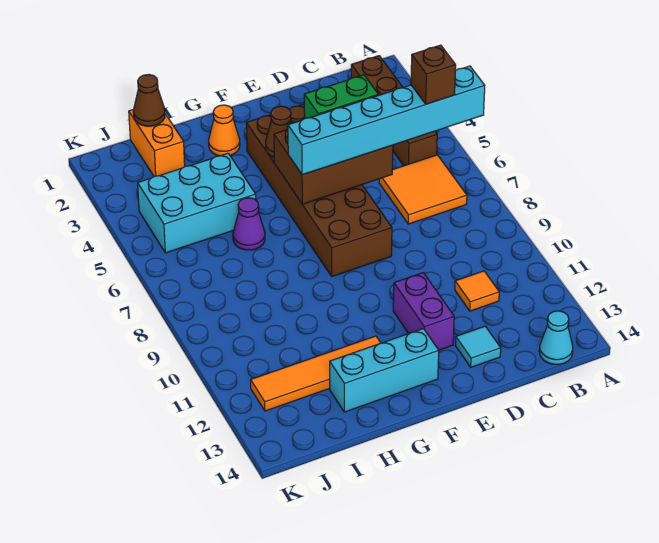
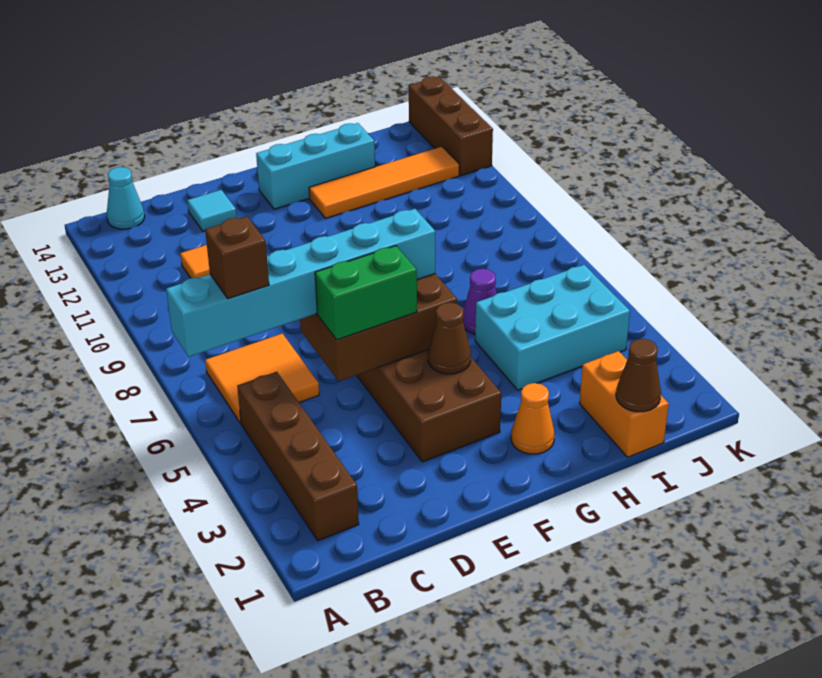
purple 1x2 brick [393,273,454,350] -> none
none -> brown 1x3 brick [409,76,493,176]

